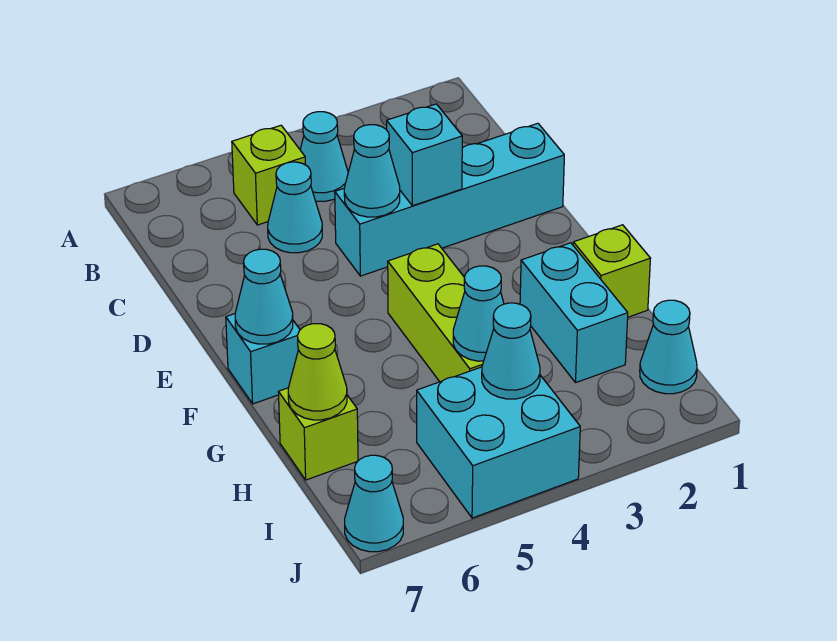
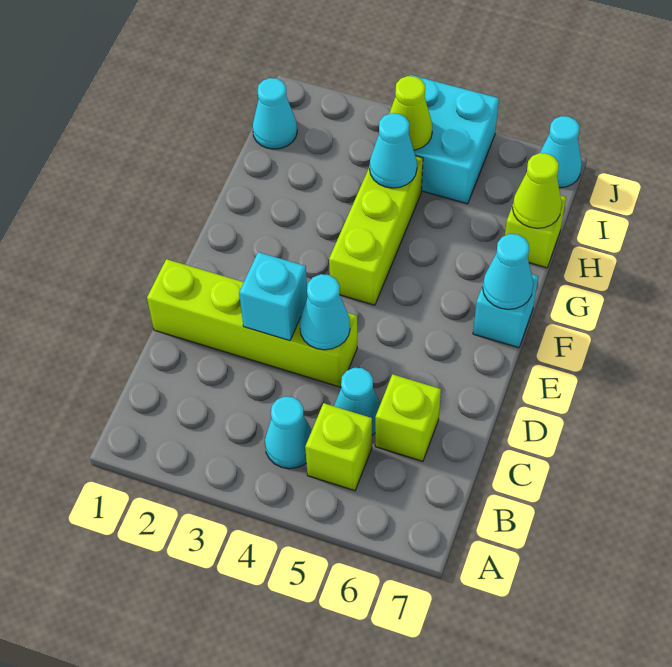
cyan 1x4 brick [335,123,564,276] -> lime 1x4 brick [147,259,357,387]
lime 1x1 brick [573,225,650,317] -> lime 1x1 brick moved to [375,374,441,461]
cyan 1x2 brick [520,243,628,382] -> none
cyan 1x1 cone [482,303,540,399] -> lime 1x1 cone [389,76,433,150]

